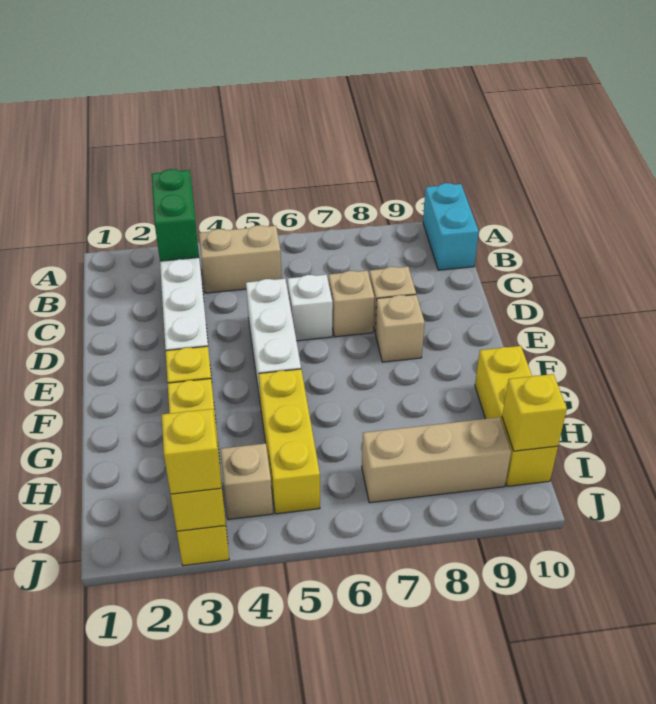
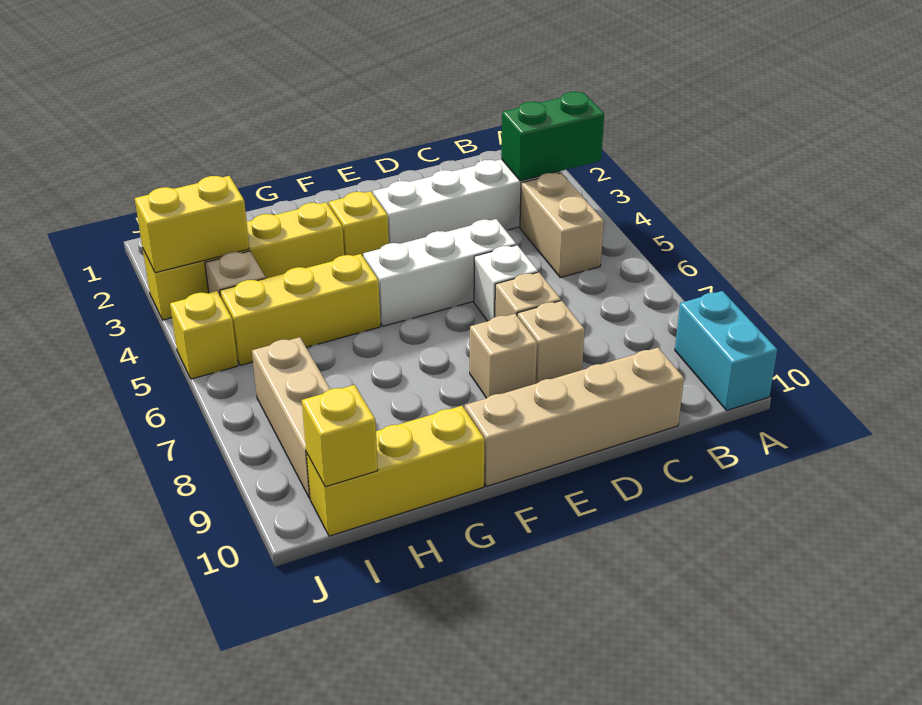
cyan 1x2 brick [423,183,479,270] -> cyan 1x2 brick turned to [675,291,777,410]
none -> tan 1x4 brick [465,348,684,486]
yellow 1x1 brick [162,409,221,494] -> yellow 1x1 brick moved to [170,291,238,379]

